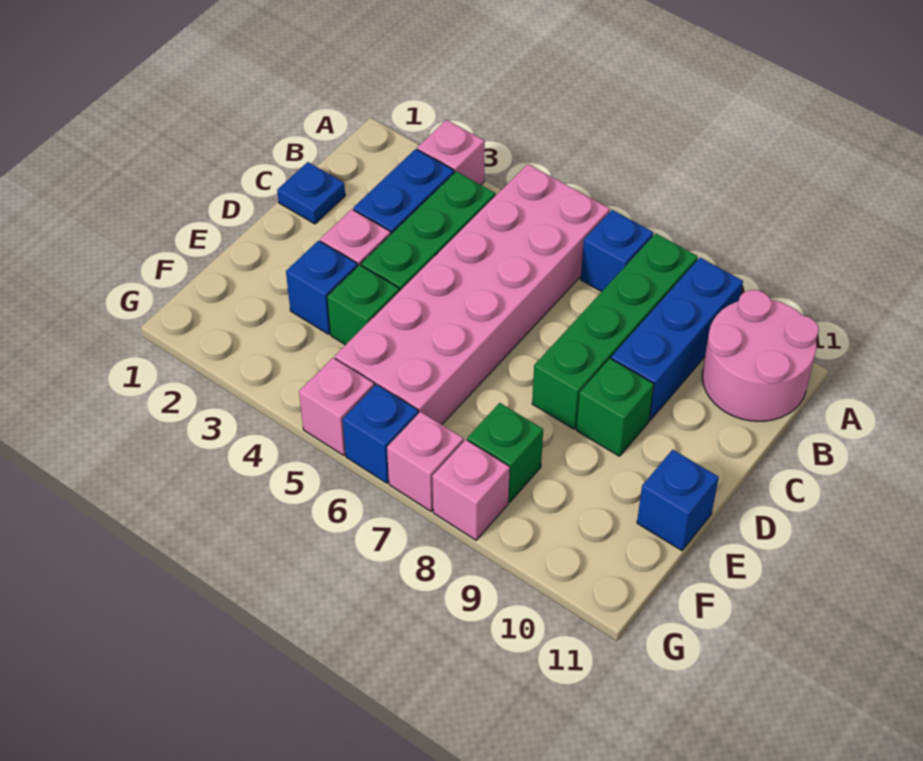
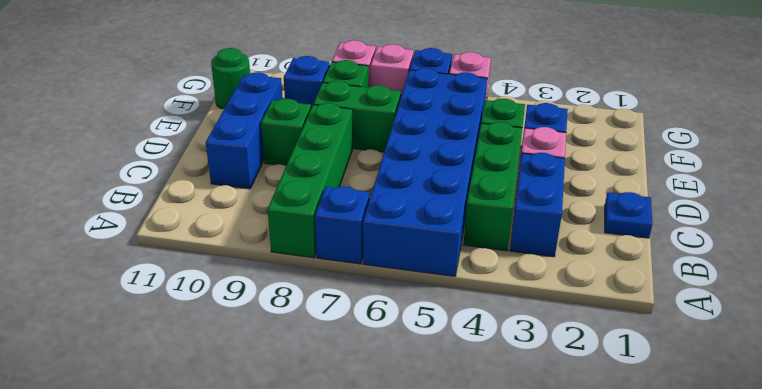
pink 1x1 brick [417,120,485,185] -> none
pink 2x6 brick [335,164,610,425] -> blue 2x6 brick [363,68,487,276]
blue 1x3 brick [611,258,743,420] -> blue 1x3 brick moved to [206,72,283,189]
pink 2x2 round brick [702,290,819,421] -> none
none -> green 1x2 brick [313,81,401,152]
blue 1x1 brick [637,450,719,550] -> blue 1x1 brick moved to [284,56,330,108]
none -> green 1x1 round brick [211,48,250,109]

